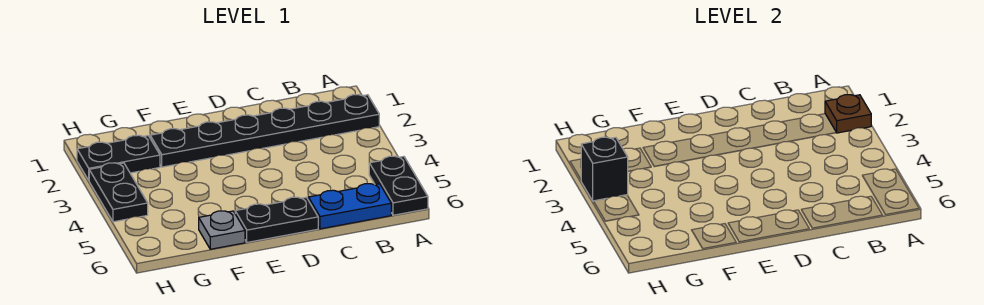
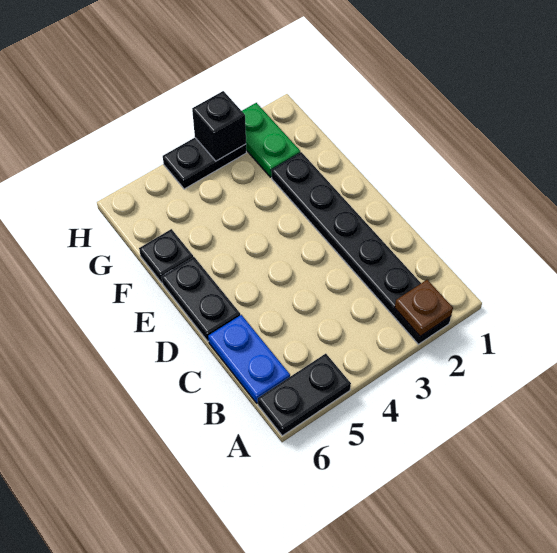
grey 1x1 plate [199,211,245,249] -> black 1x1 plate [139,229,193,283]
black 1x2 plate [77,135,160,180] -> green 1x2 plate [242,103,300,177]

